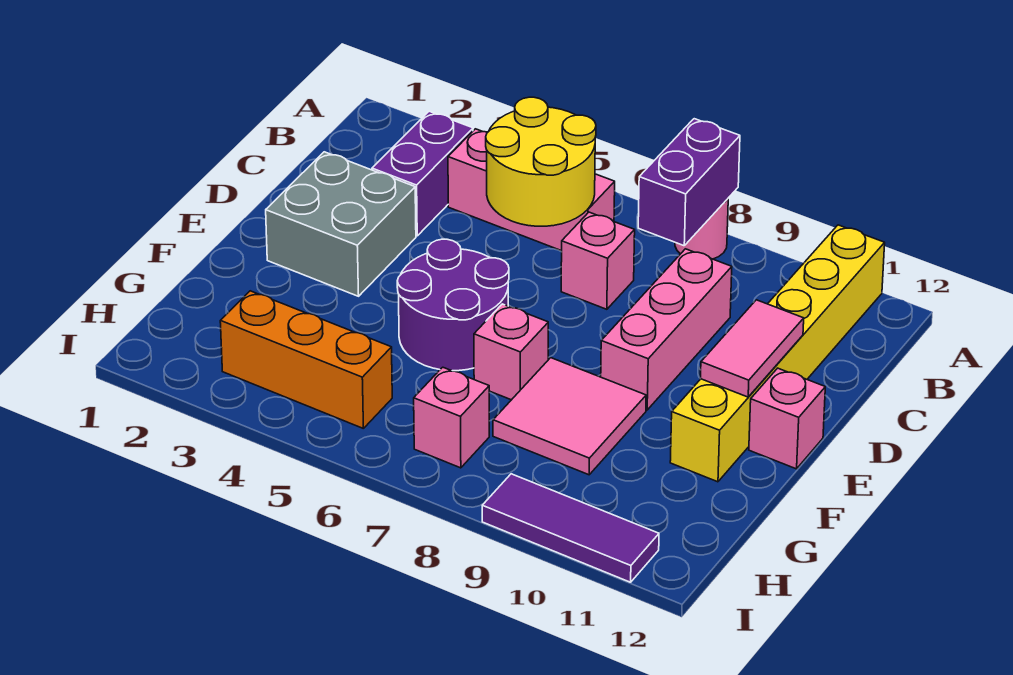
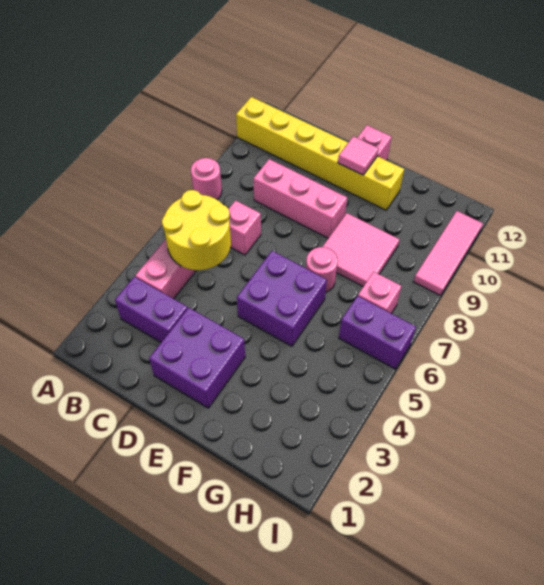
purple 1x2 brick [638,119,740,246] -> purple 1x2 brick moved to [339,296,416,369]
grey 2x2 brick [266,152,416,296] -> purple 2x2 brick [149,308,245,408]
pink 1x2 tile [700,300,804,397] -> pink 1x1 tile [338,136,379,175]
purple 2x2 round brick [397,239,509,371] -> purple 2x2 brick [237,251,327,346]
pink 1x1 brick [474,304,548,400] -> pink 1x1 round brick [306,247,338,292]
orange 1x3 brick [220,291,392,429] -> none
purple 1x3 tile [482,474,659,582] -> pink 1x3 tile [414,211,483,296]

